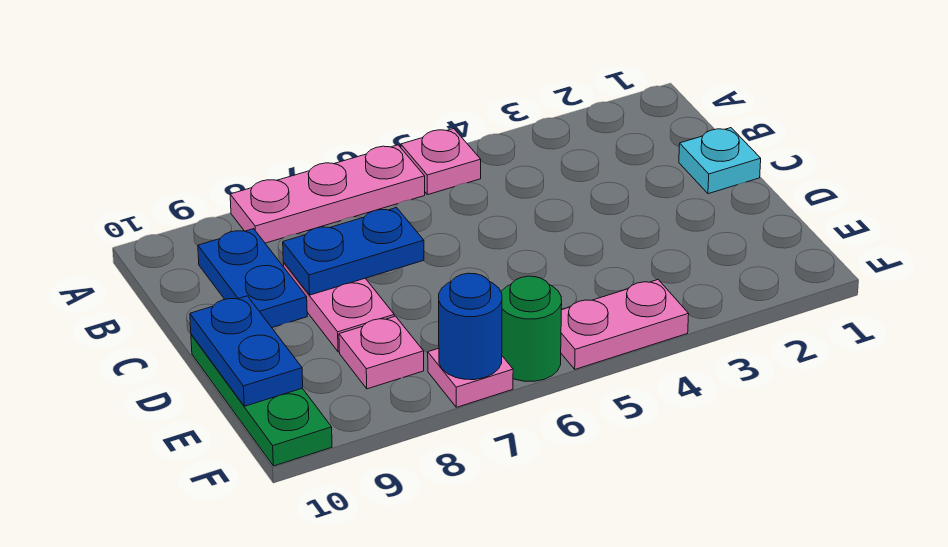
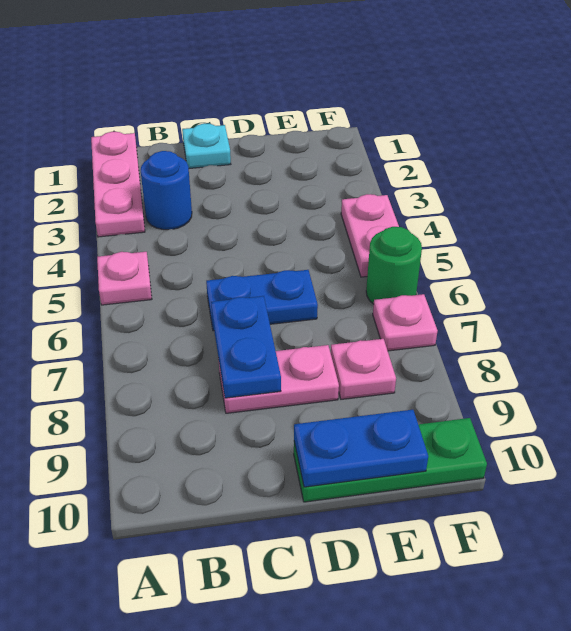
pink 1x3 plate [230,145,425,243] -> pink 1x3 plate moved to [91,132,145,237]
blue 1x2 plate [198,229,307,327] -> blue 1x2 plate moved to [206,270,318,331]
blue 1x1 round brick [439,273,502,380] -> blue 1x1 round brick moved to [141,151,192,230]

